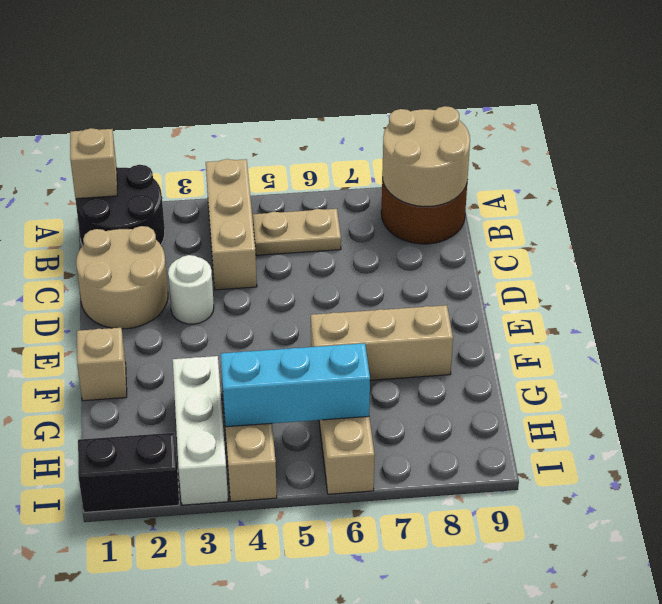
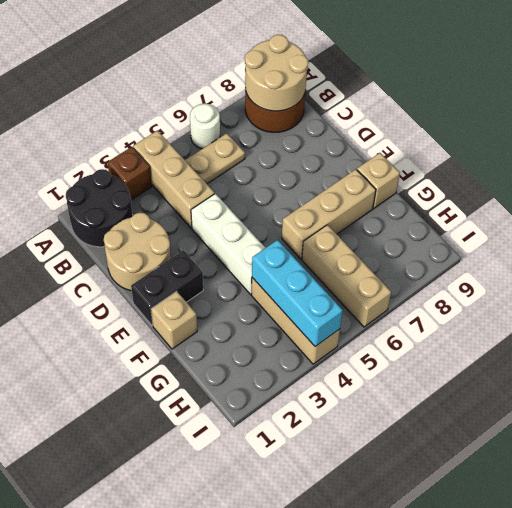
tan 1x1 brick [70,128,117,199] -> tan 1x1 brick moved to [357,153,400,208]
none -> brown 1x1 brick [107,147,152,200]
white 1x1 round brick [168,255,214,324] -> white 1x1 round brick moved to [190,104,220,149]
white 1x3 brick [173,356,228,505] -> white 1x3 brick moved to [191,194,265,294]
cyan 1x3 brick [221,343,370,427] -> cyan 1x3 brick turned to [252,240,343,346]
black 1x2 brick [78,433,179,512] -> black 1x2 brick moved to [131,250,203,326]

